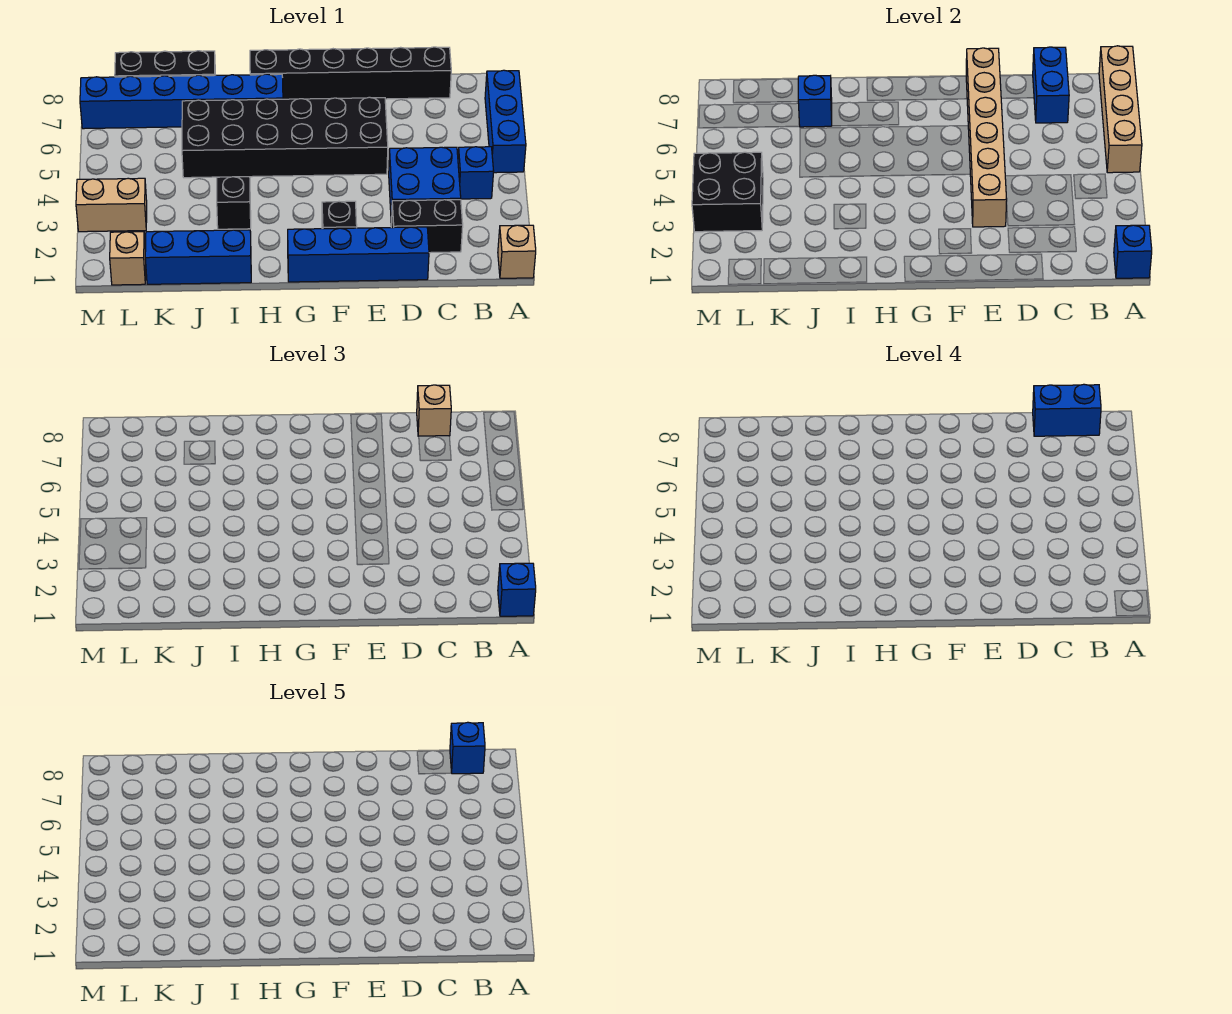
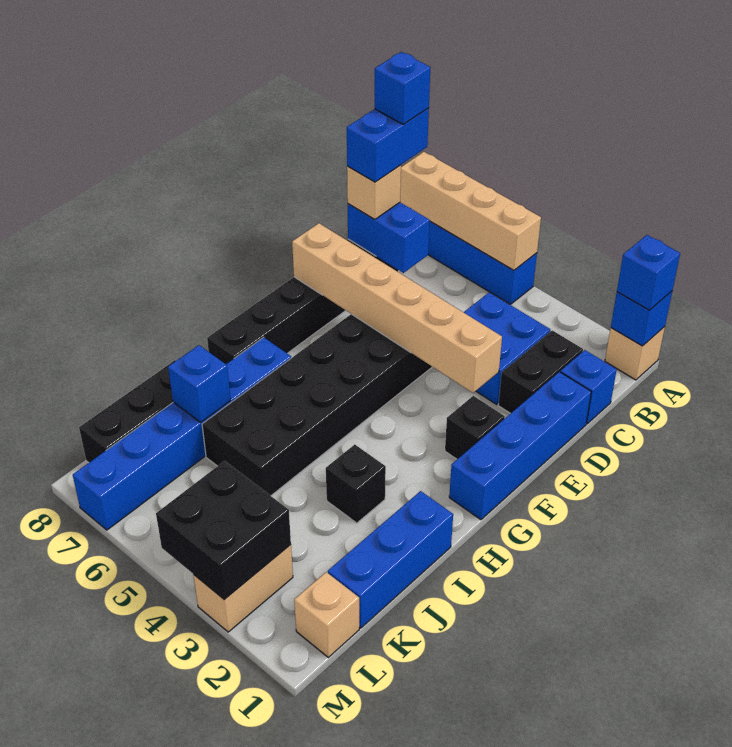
blue 1x1 brick [458,147,494,199] -> blue 1x1 brick moved to [561,350,617,424]

